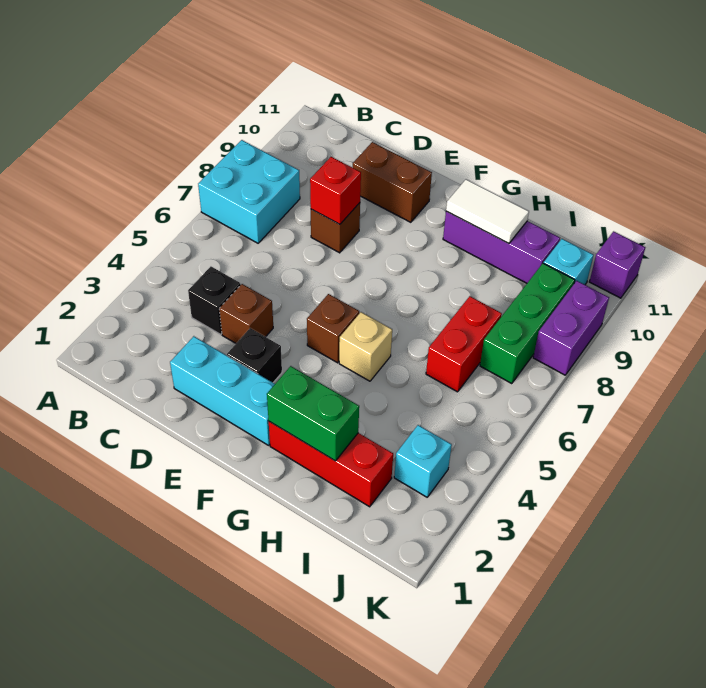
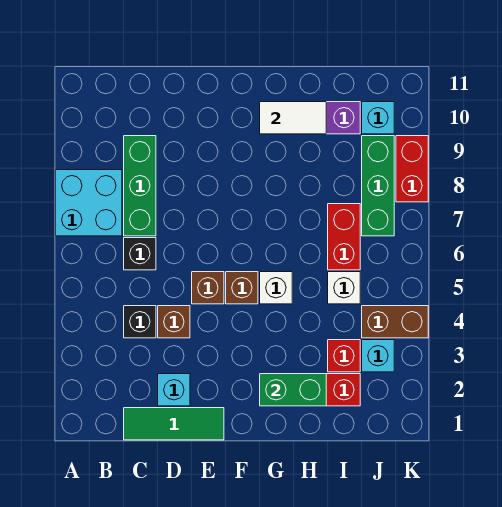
none -> green 1x3 tile [124,408,224,440]
none -> green 1x3 brick [124,136,156,236]
cyan 1x3 brick [170,336,275,445] -> cyan 1x1 brick [158,374,190,406]
brown 1x1 brick [311,203,360,253] -> brown 1x1 brick moved to [192,272,224,304]
red 1x1 brick [310,157,361,224] -> red 1x1 brick moved to [328,340,360,372]
brown 1x2 brick [353,142,432,222] -> brown 1x2 brick moved to [362,306,428,338]
black 1x1 brick [227,328,282,382] -> black 1x1 brick moved to [124,238,156,270]
tan 1x1 brick [339,312,392,381] -> white 1x1 brick [260,272,292,304]
none -> white 1x1 brick [328,272,360,304]
purple 1x2 brick [533,281,609,375] -> red 1x2 brick [396,136,428,202]
purple 1x1 brick [589,231,645,298] -> none

